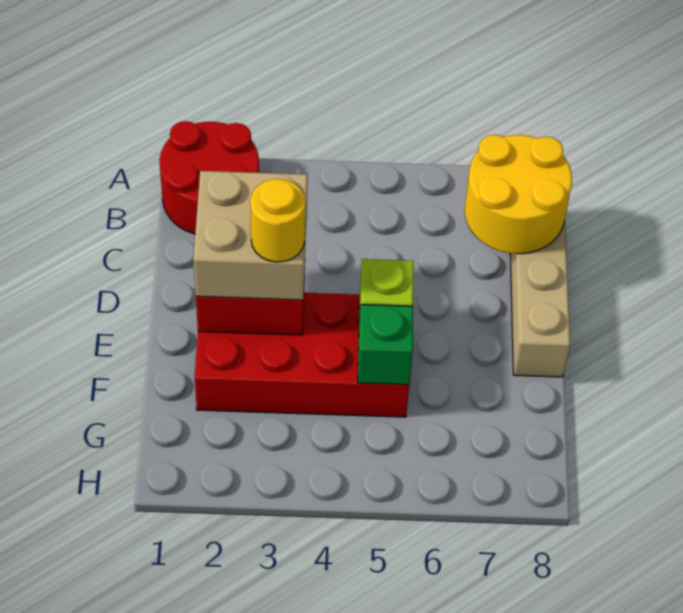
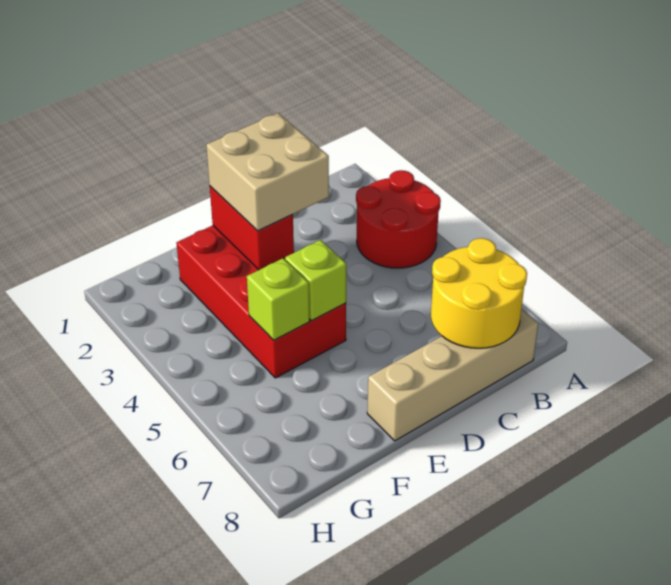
red 2x2 round brick [160,121,259,234] -> red 2x2 round brick moved to [356,170,441,268]
yellow 1x1 round brick [250,179,305,262] -> none
green 1x1 brick [358,305,413,385] -> lime 1x1 brick [247,258,310,340]

